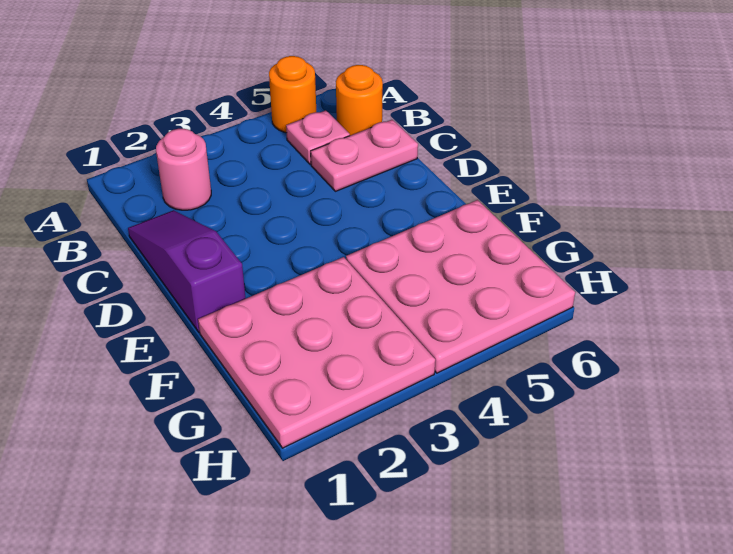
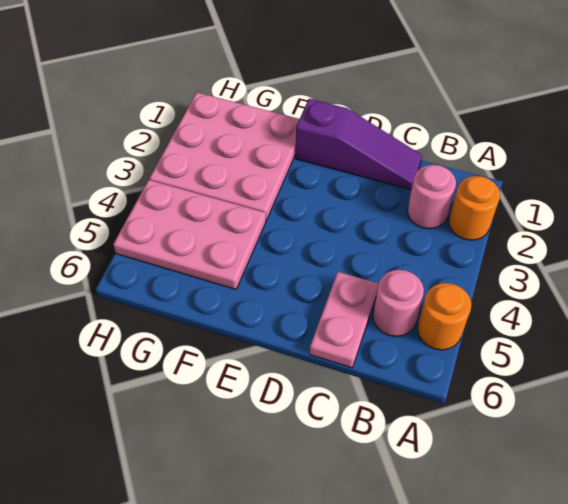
pink 1x1 plate [286,110,350,164] -> pink 1x1 round brick [373,270,424,336]
orange 1x1 round brick [336,65,383,135] -> orange 1x1 round brick moved to [449,176,500,240]
pink 3x3 plate [346,200,575,373] -> pink 2x3 plate [113,180,266,289]

